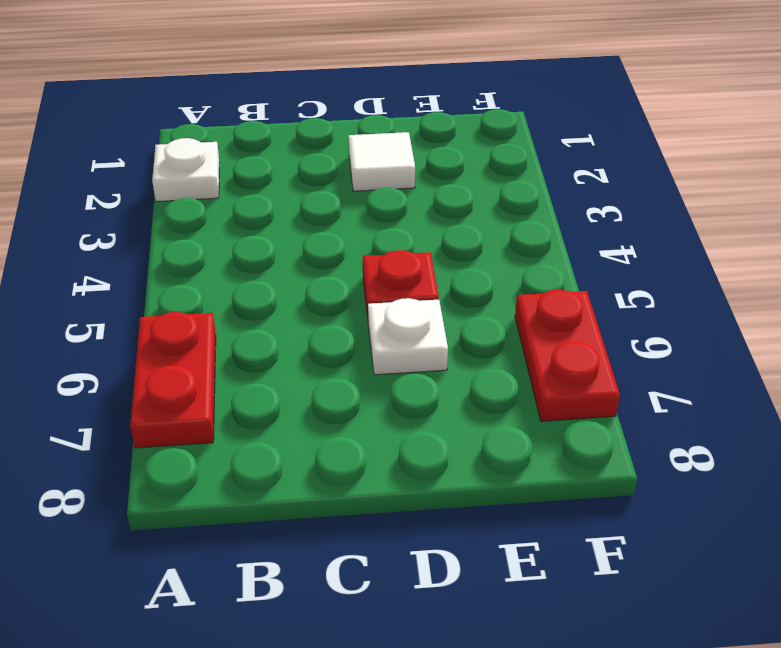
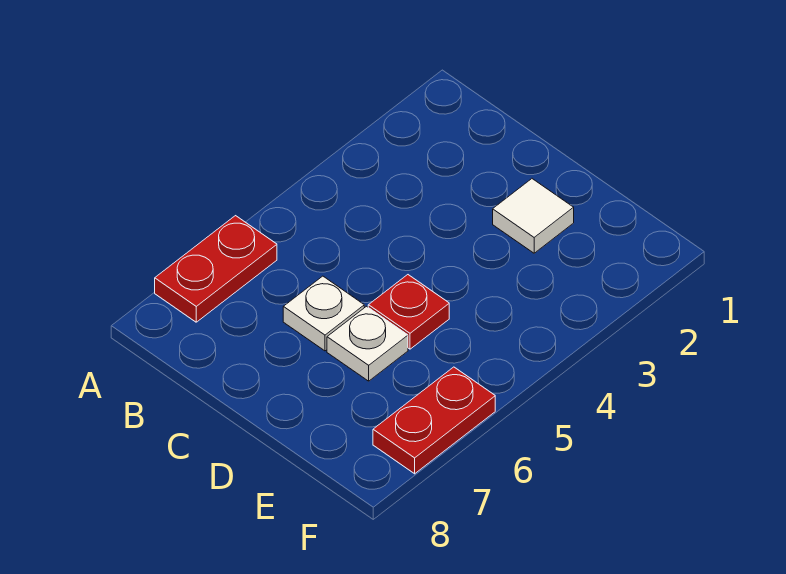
white 1x1 plate [152,138,220,202] -> white 1x1 plate moved to [283,276,364,351]

